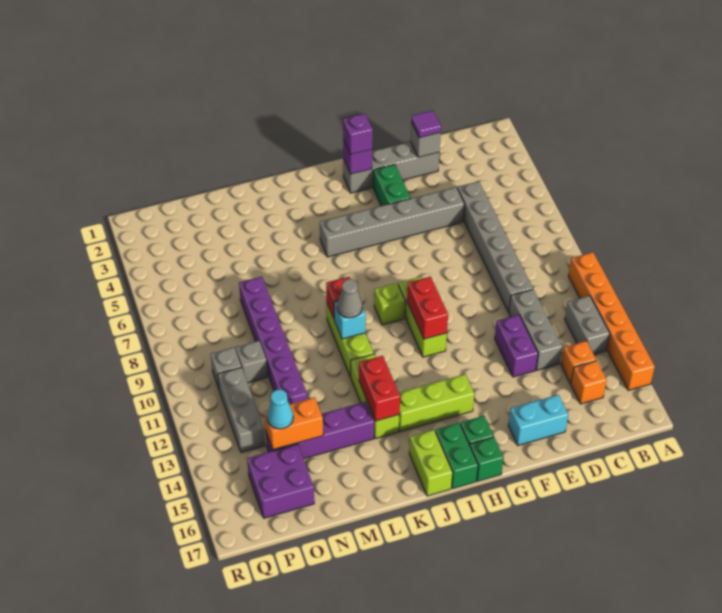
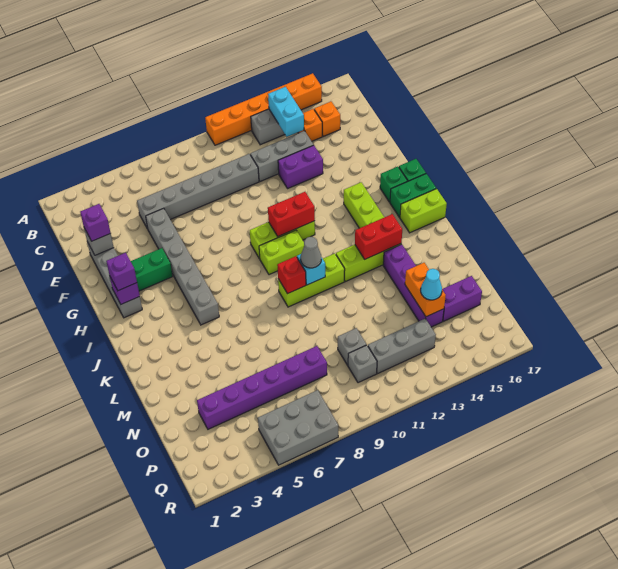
purple 1x1 tile [411,110,441,138] -> purple 1x1 brick [80,204,110,241]
cyan 1x2 brick [508,395,568,445] -> cyan 1x2 brick moved to [268,87,304,137]
lime 1x1 brick [374,283,405,325] -> lime 1x2 brick [259,230,304,275]
purple 1x6 brick [239,277,307,404] -> purple 1x6 brick moved to [197,346,327,429]
purple 2x2 brick [247,444,314,518] -> purple 1x2 brick [442,276,482,321]
none -> grey 2x3 brick [258,390,338,465]

